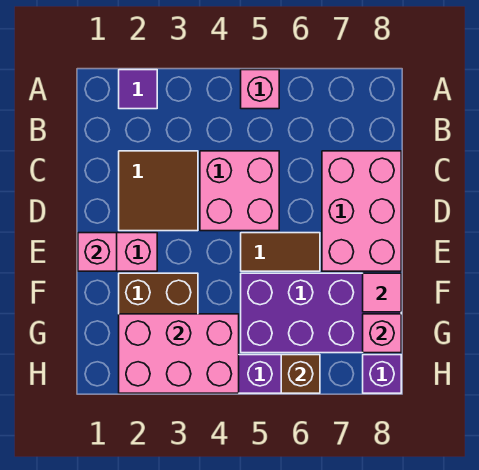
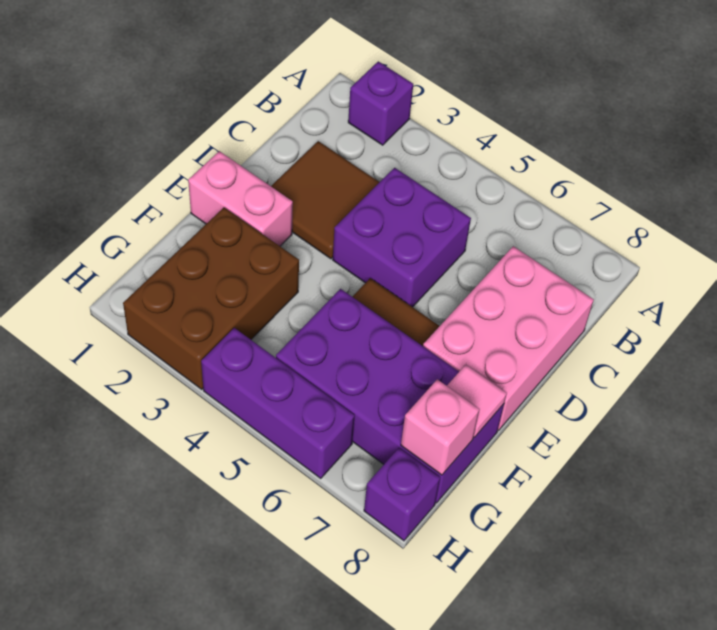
purple 1x1 tile [119,70,157,109] -> purple 1x1 brick [348,61,413,145]
pink 1x1 brick [241,70,279,109] -> none
pink 2x2 brick [200,151,279,231] -> purple 2x2 brick [333,168,471,307]
pink 1x1 brick [78,233,117,271] -> none
pink 2x3 brick [119,314,239,393] -> none
brown 1x1 brick [281,355,320,393] -> none

